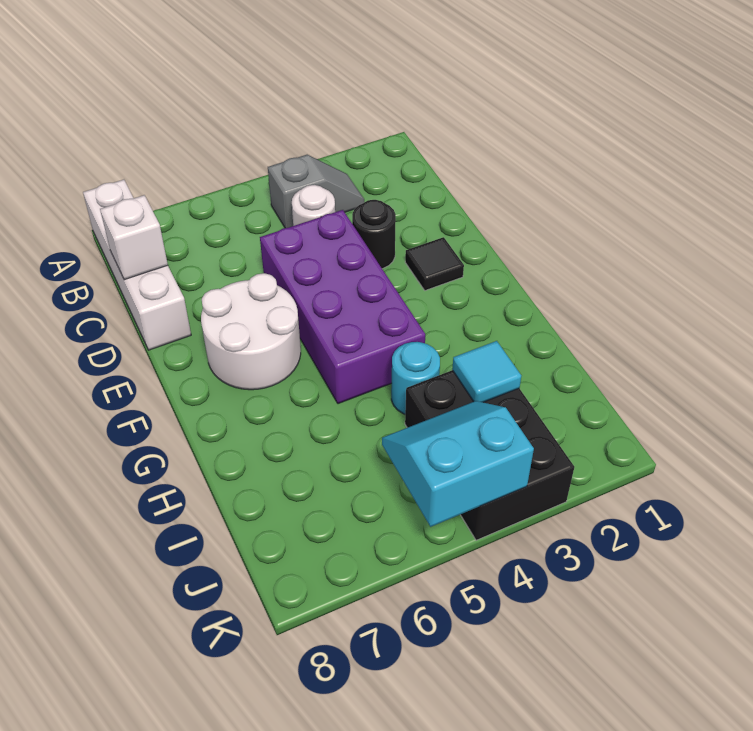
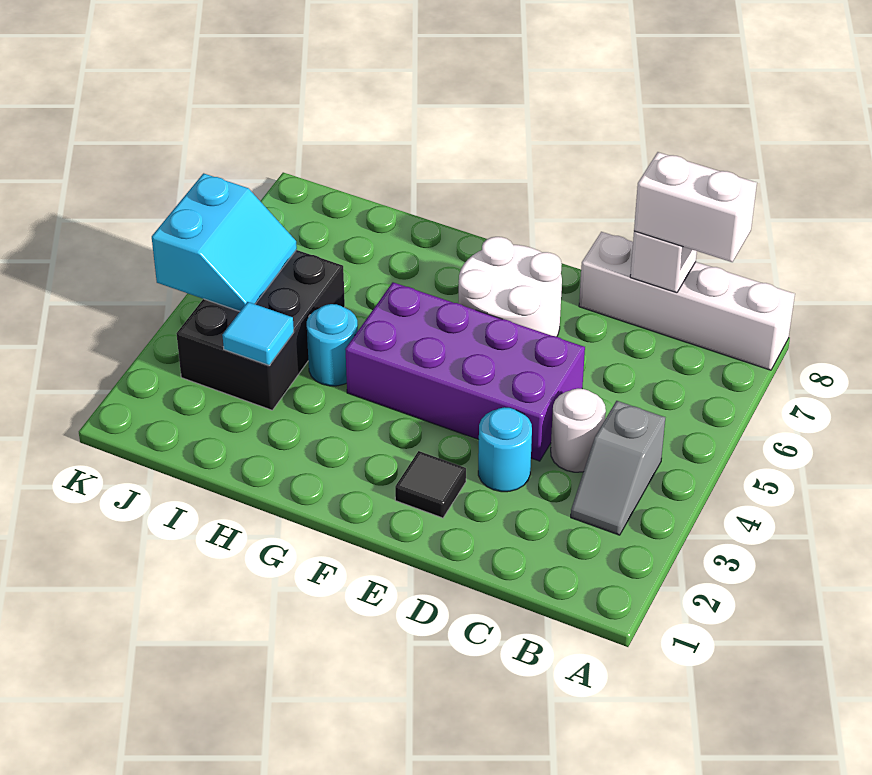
none -> white 1x2 brick [634,152,757,262]
black 1x1 round brick [352,200,396,269] -> cyan 1x1 round brick [478,407,532,492]
black 2x3 brick [405,370,574,540] -> black 2x3 brick turned to [177,250,345,410]

